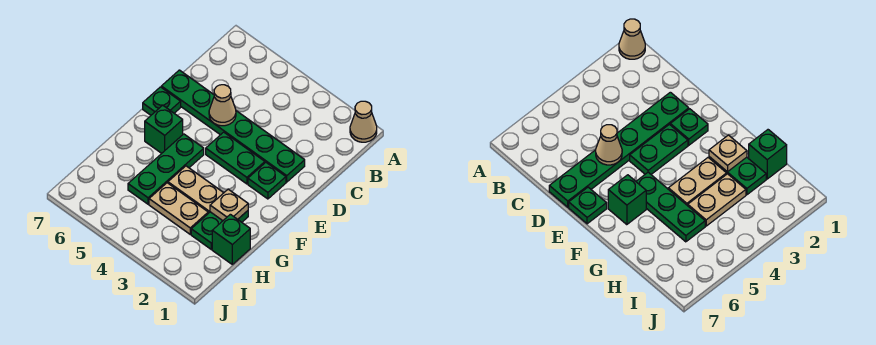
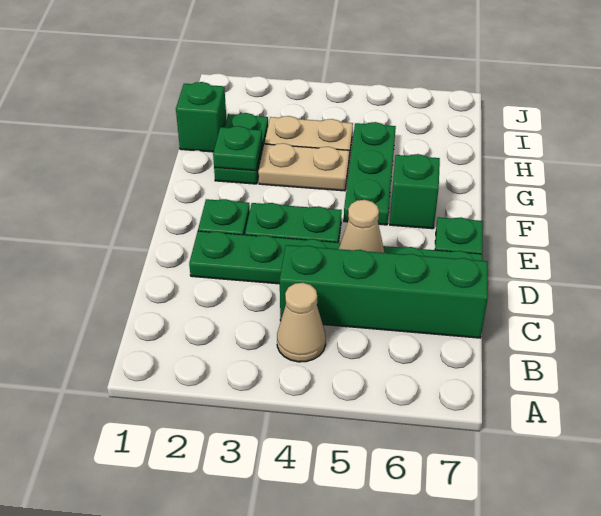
tan 1x1 cone [350,101,377,142] -> tan 1x1 cone moved to [277,283,326,362]
none -> green 1x4 brick [280,245,488,338]
tan 1x1 plate [210,189,248,221] -> green 1x1 plate [213,126,262,171]

